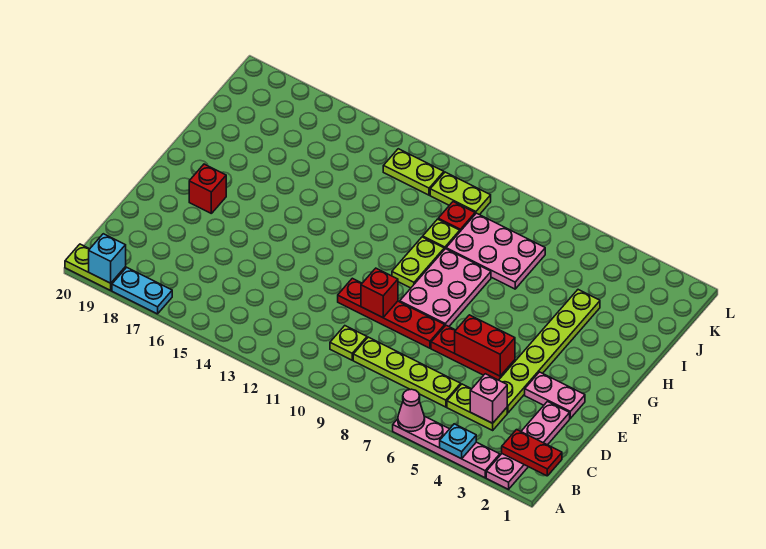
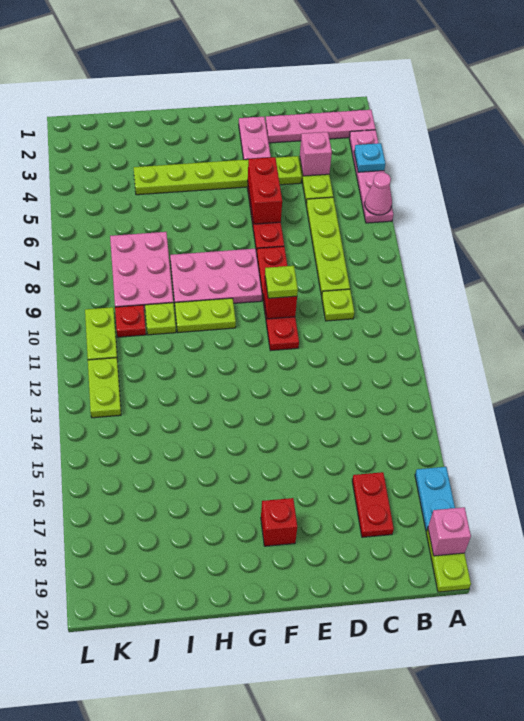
cyan 1x1 brick [89,234,126,283] -> pink 1x1 brick [428,507,471,556]
red 1x2 plate [502,430,562,476] -> red 1x2 plate moved to [352,472,394,537]
none -> lime 1x1 plate [265,266,298,298]

